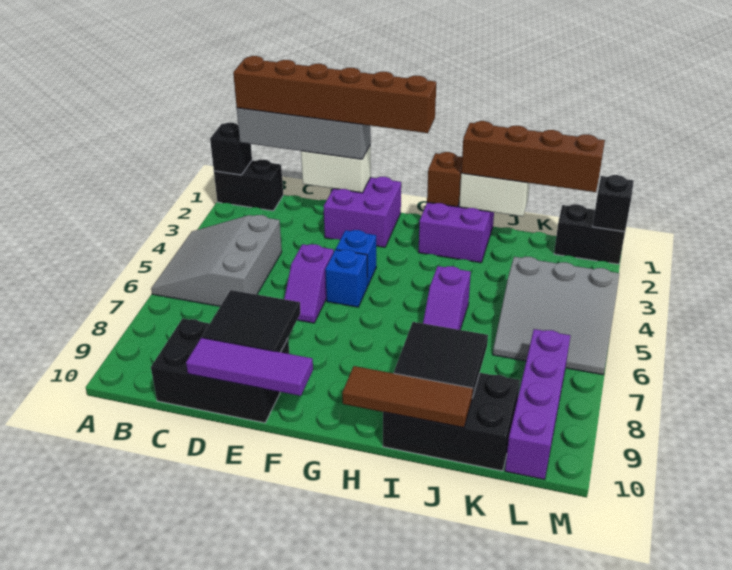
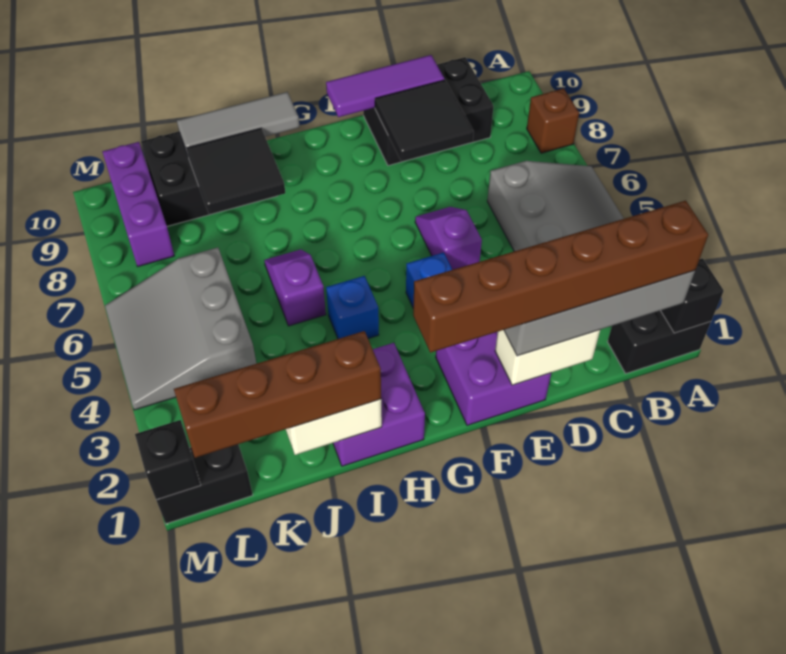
blue 1x1 brick [325,250,367,307] -> blue 1x1 brick moved to [326,276,379,339]
brown 1x1 brick [427,152,462,207] -> brown 1x1 brick moved to [527,88,579,153]
brown 1x3 tile [342,366,473,428] -> grey 1x3 tile [177,92,300,155]
grey 3x3 slope [493,257,619,375] -> grey 3x3 slope turned to [105,248,257,410]
purple 1x4 brick [505,329,570,480] -> purple 1x3 brick [102,142,174,267]

